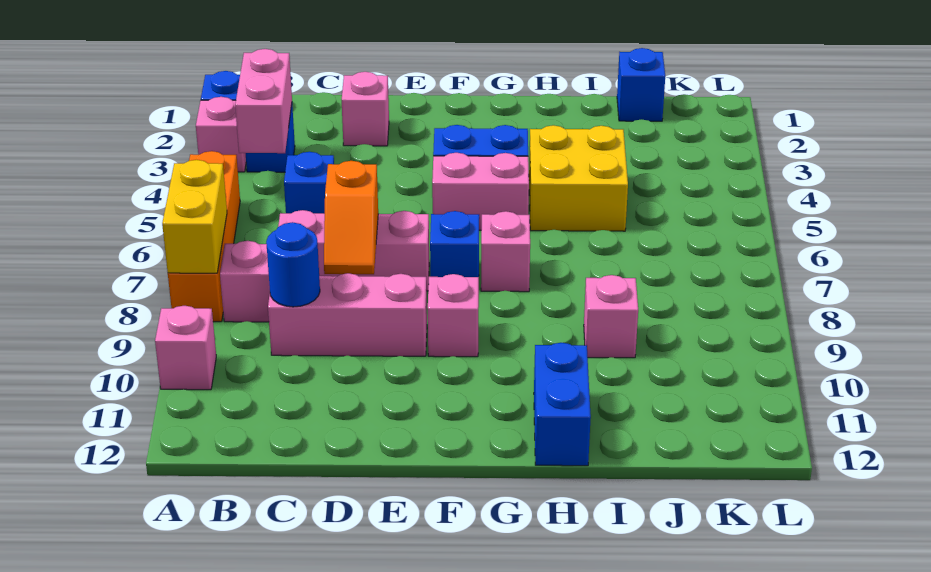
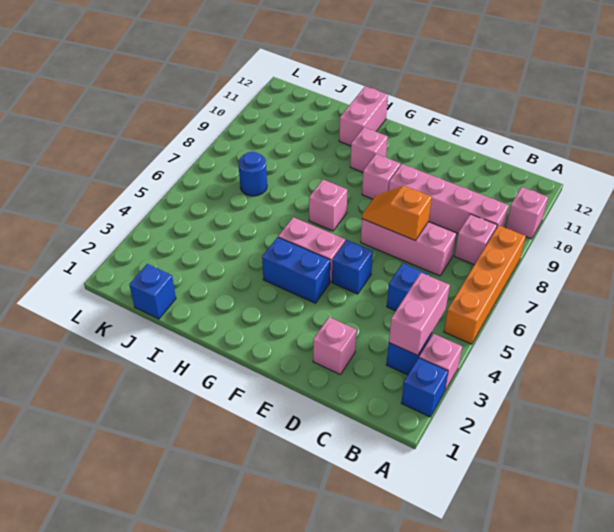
yellow 1x2 brick [162,160,227,273] -> none
pink 1x3 brick [268,273,427,356] -> pink 1x4 brick [389,164,509,233]
blue 1x1 round brick [266,222,320,307] -> blue 1x1 round brick moved to [238,152,267,196]
orange 1x2 slope [324,161,378,274] -> orange 1x2 slope turned to [362,186,432,240]
blue 1x1 brick [430,211,479,277] -> blue 1x1 brick moved to [332,240,373,294]
yellow 2x2 brick [529,125,628,231] -> none
blue 1x2 brick [534,343,591,466] -> pink 1x2 brick [339,87,388,146]
pink 1x1 brick [584,275,638,358] -> pink 1x1 brick moved to [350,127,388,172]

